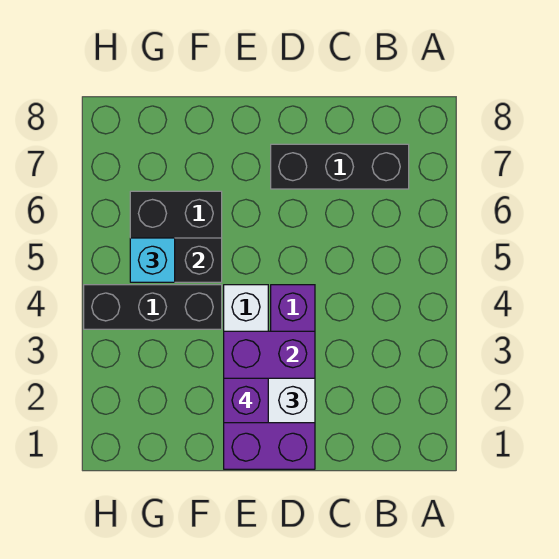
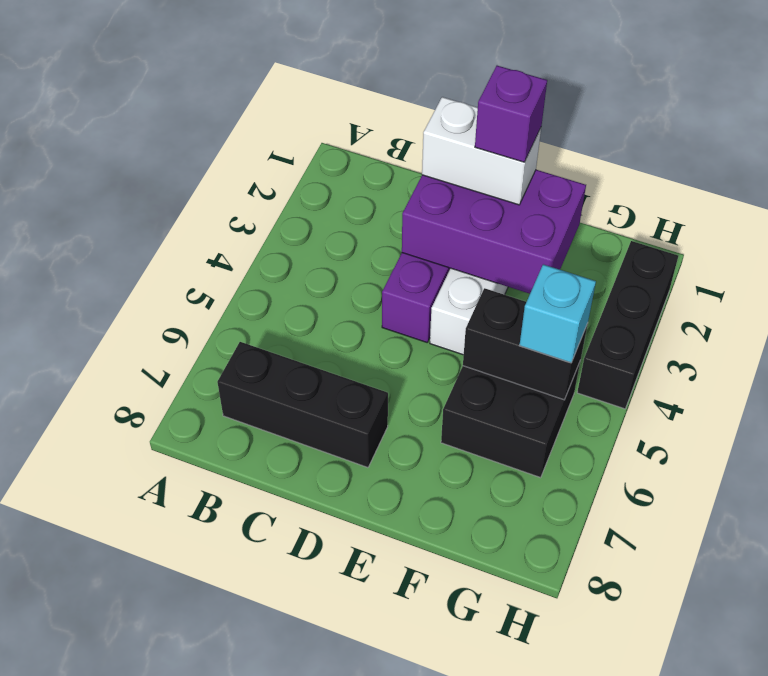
purple 2x3 brick [224,331,315,469] -> purple 2x3 brick turned to [402,170,586,294]
black 1x3 brick [84,285,222,329] -> black 1x3 brick turned to [577,241,678,409]

